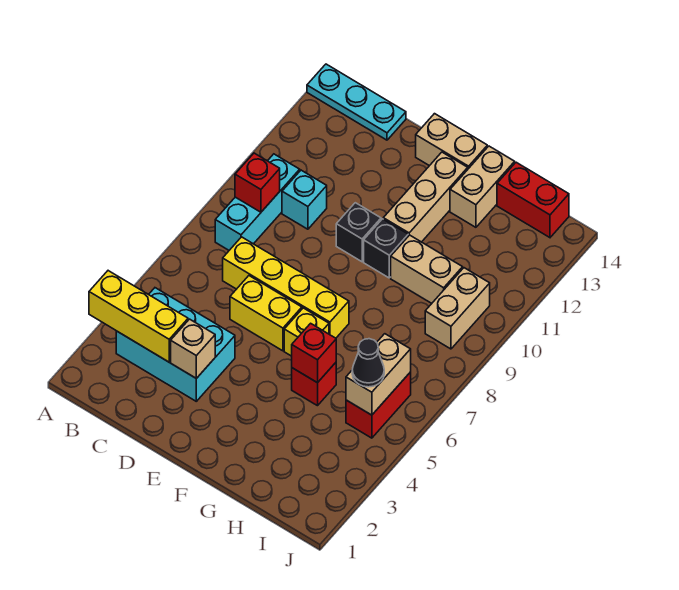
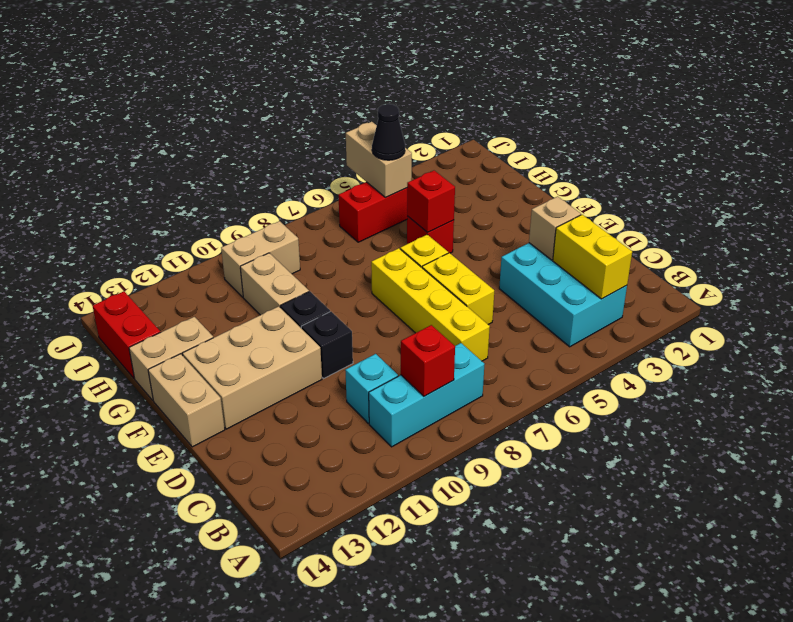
yellow 1x3 brick [89,271,188,362] -> yellow 1x2 brick [553,215,632,299]
cyan 1x3 plate [307,64,406,140] -> none
tan 1x3 brick [383,152,468,242] -> tan 2x3 brick [182,306,322,429]
tan 1x2 brick [346,334,411,415] -> tan 1x2 brick turned to [346,122,412,197]

